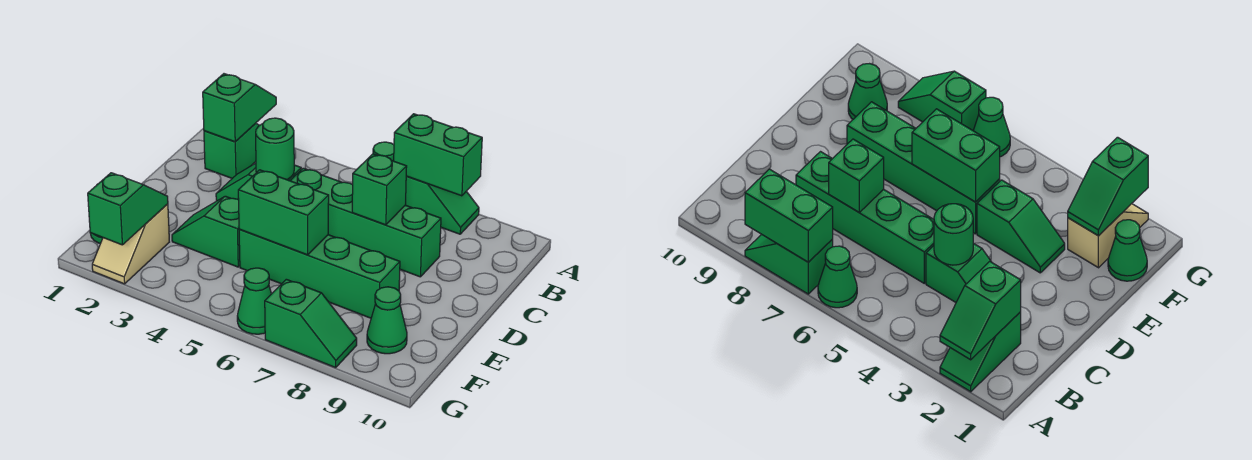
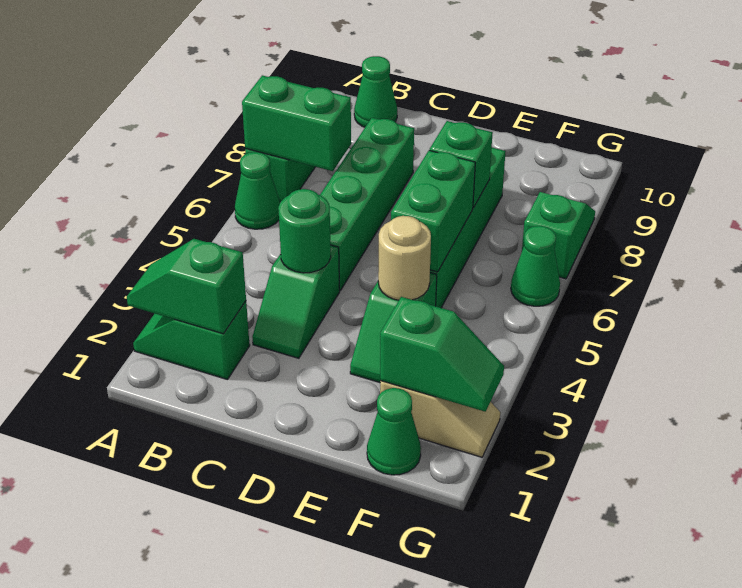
green 1x2 brick [394,114,482,196] -> green 1x2 brick turned to [242,75,351,171]
green 1x1 brick [352,154,407,225] -> green 1x1 brick moved to [430,121,493,208]
none -> tan 1x1 round brick [378,216,431,300]
green 1x2 slope [88,173,168,245] -> green 1x2 slope turned to [380,297,504,412]
green 1x1 cone [367,287,407,354] -> green 1x1 cone moved to [354,56,397,127]

